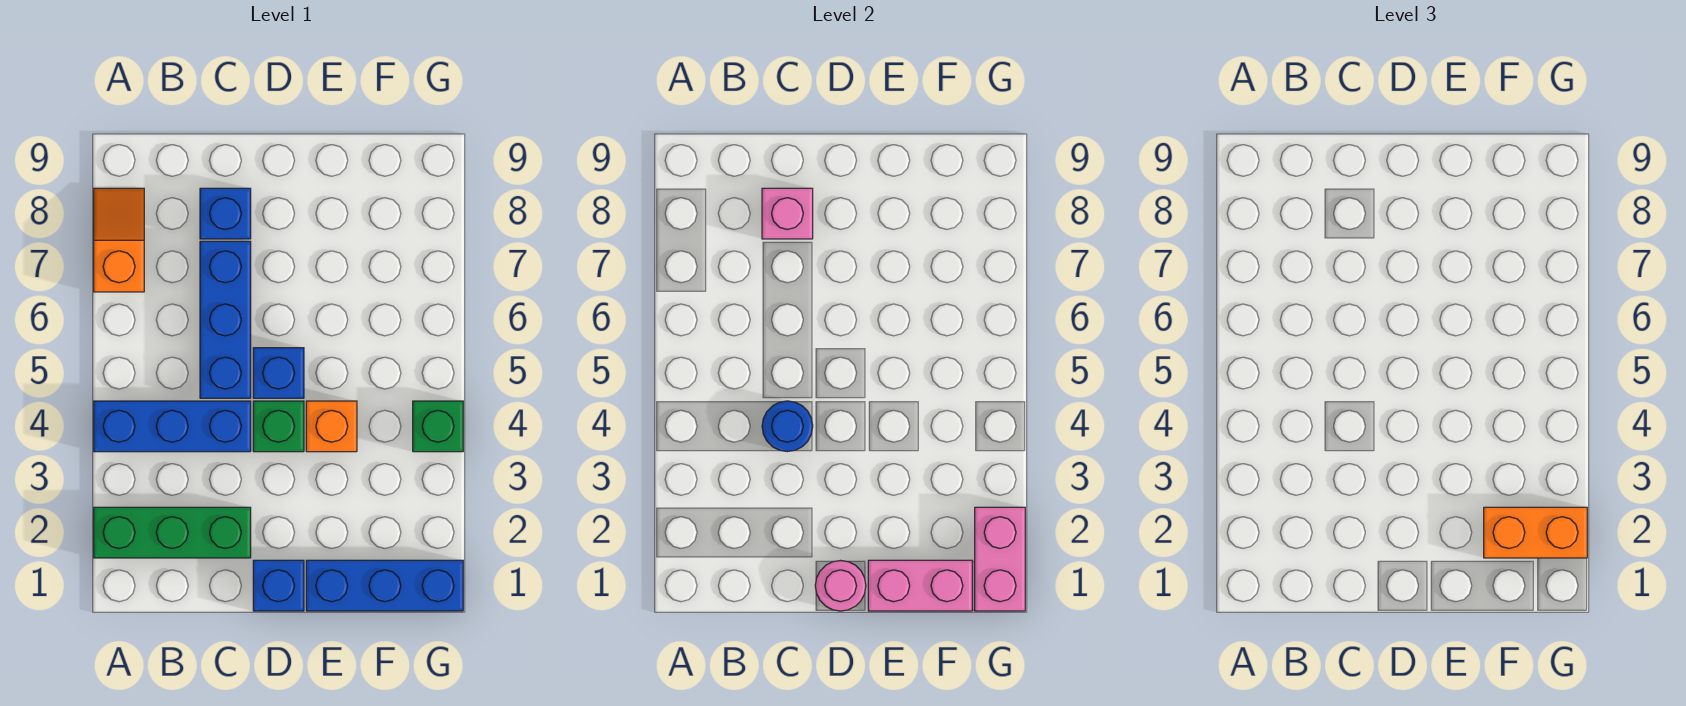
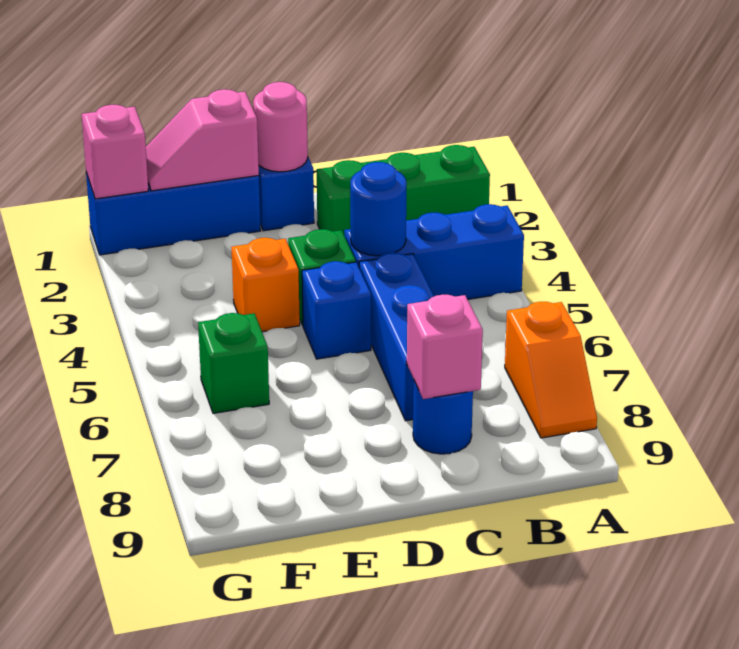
blue 1x1 brick [200,188,251,239] -> blue 1x1 round brick [413,381,473,454]
pink 1x2 brick [868,560,972,611] -> pink 1x2 slope [146,89,259,191]
orange 1x2 brick [1484,507,1587,558] -> none
pink 1x2 brick [975,507,1025,611] -> pink 1x1 brick [82,105,148,199]
green 1x1 brick [413,401,463,452] -> green 1x1 brick moved to [198,313,269,413]

